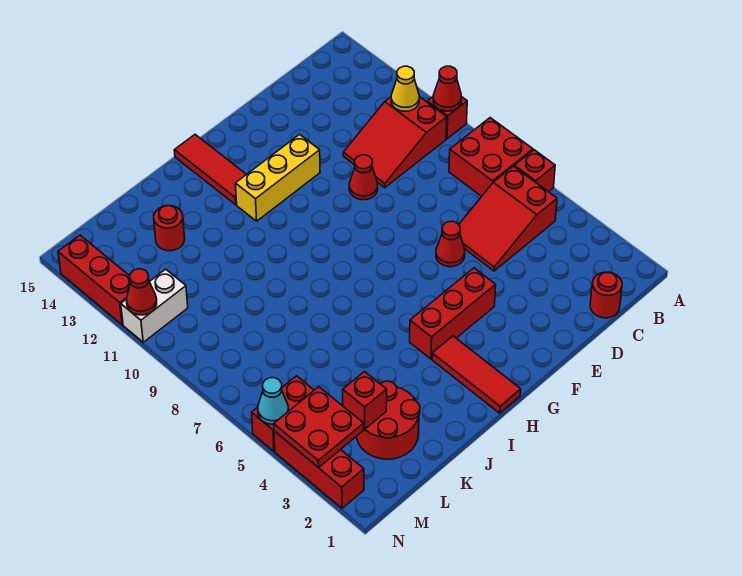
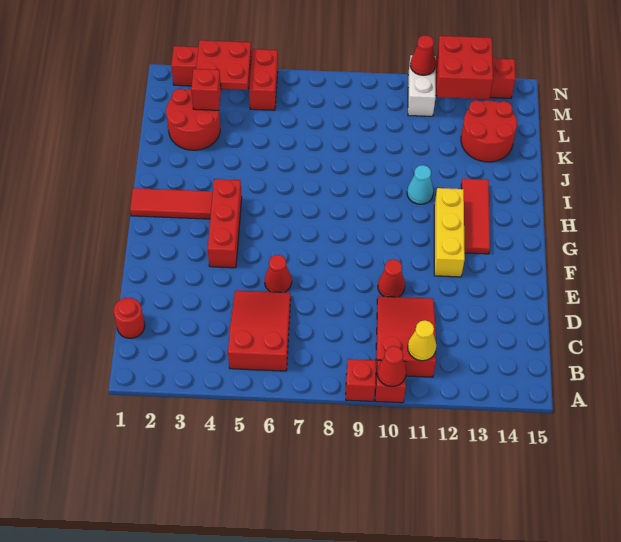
red 1x1 brick [514,150,555,192] -> red 1x1 brick moved to [346,359,376,401]
red 2x2 brick [449,118,533,196] -> red 2x2 brick moved to [437,36,493,99]
red 1x3 tile [174,135,246,205] -> red 1x3 tile turned to [461,179,490,254]
red 1x1 round brick [154,206,185,251] -> red 2x2 round brick [461,100,517,162]
cyan 1x1 cone [258,378,288,424] -> cyan 1x1 cone moved to [407,165,433,204]

